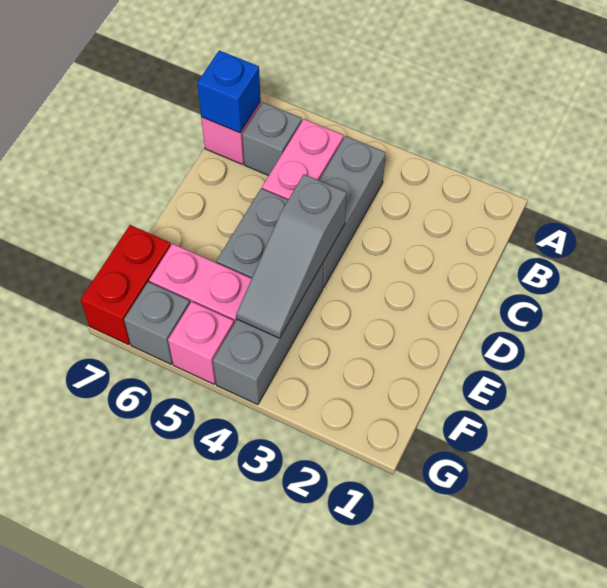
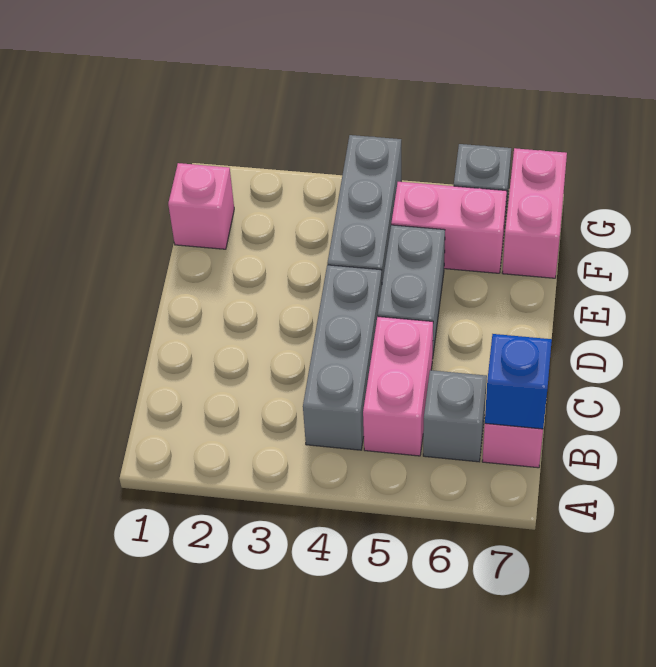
grey 1x3 slope [236,174,347,338] -> none
red 1x2 brick [81,225,171,345] -> pink 1x2 brick [502,148,567,278]
pink 1x1 brick [168,302,234,384] -> pink 1x1 brick moved to [168,163,234,249]

